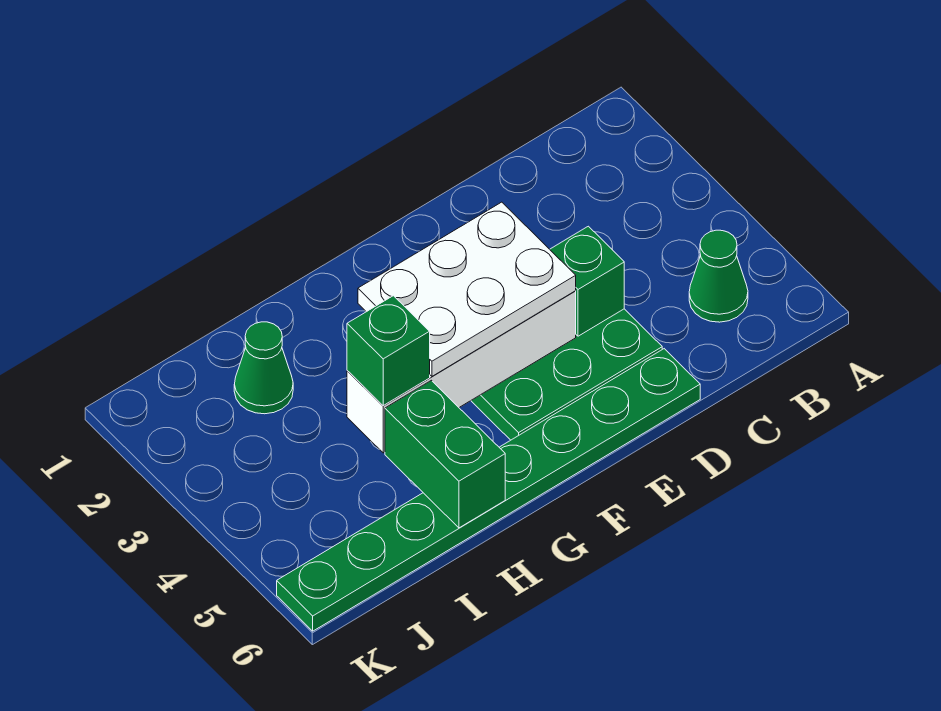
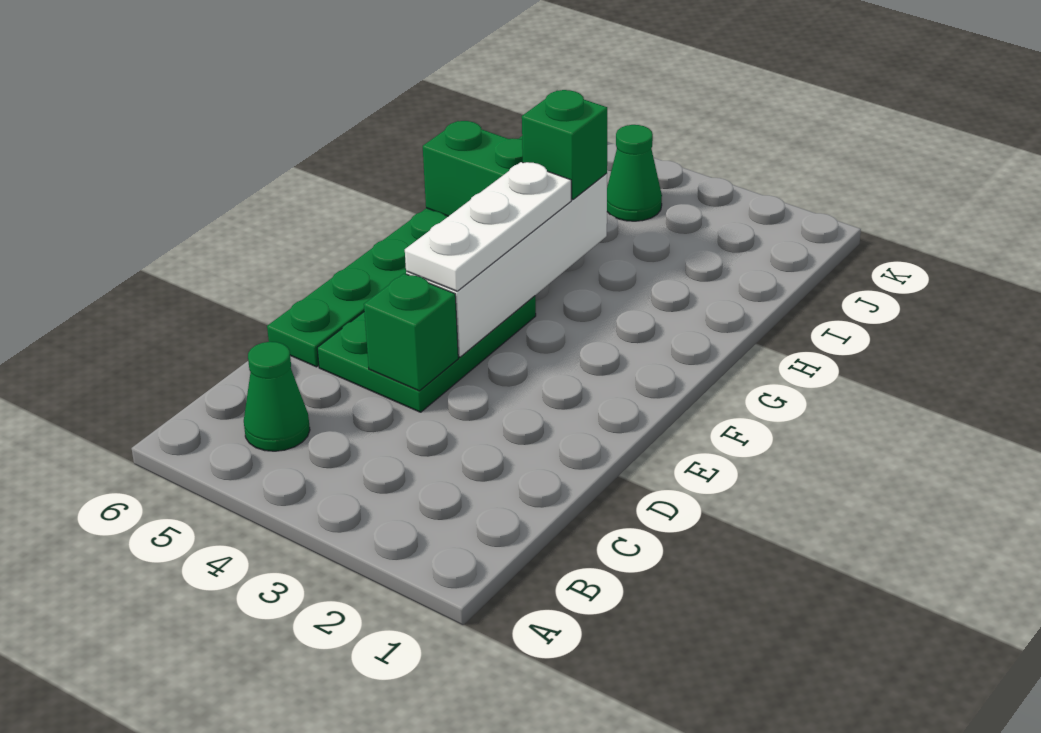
white 2x3 plate [358,202,576,376] -> white 1x3 plate [405,162,571,291]
green 1x1 cone [234,322,293,414] -> green 1x1 cone moved to [607,125,662,221]

